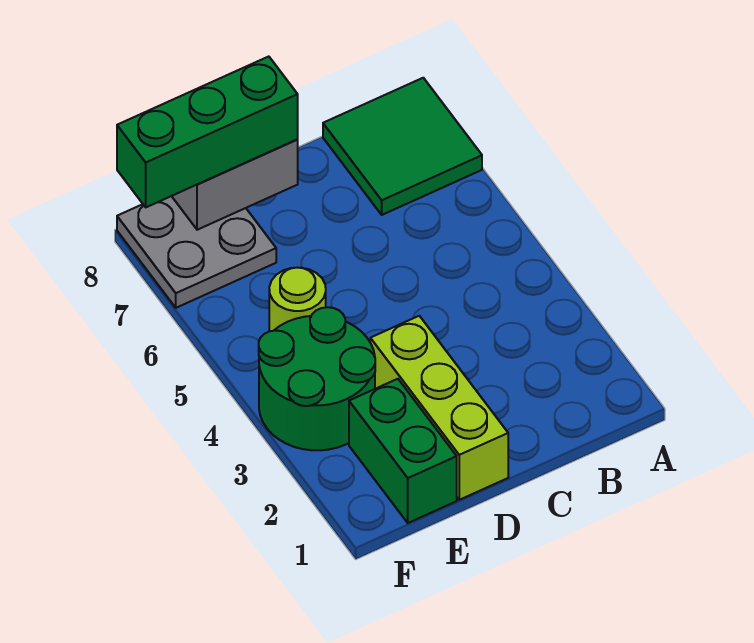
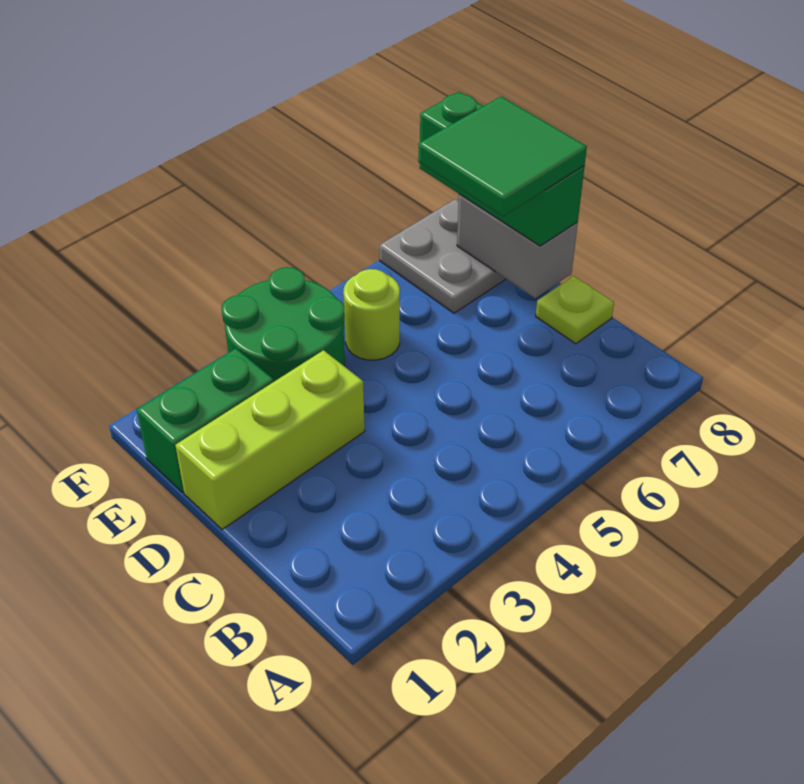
green 2x2 tile [323,78,482,215] -> green 2x2 tile moved to [418,96,587,216]
none -> lime 1x1 plate [536,276,614,344]

